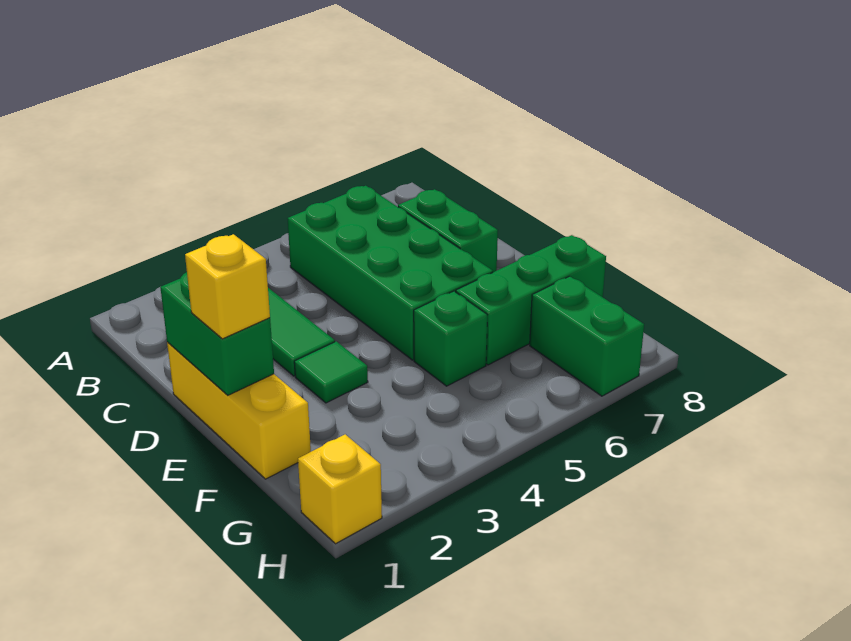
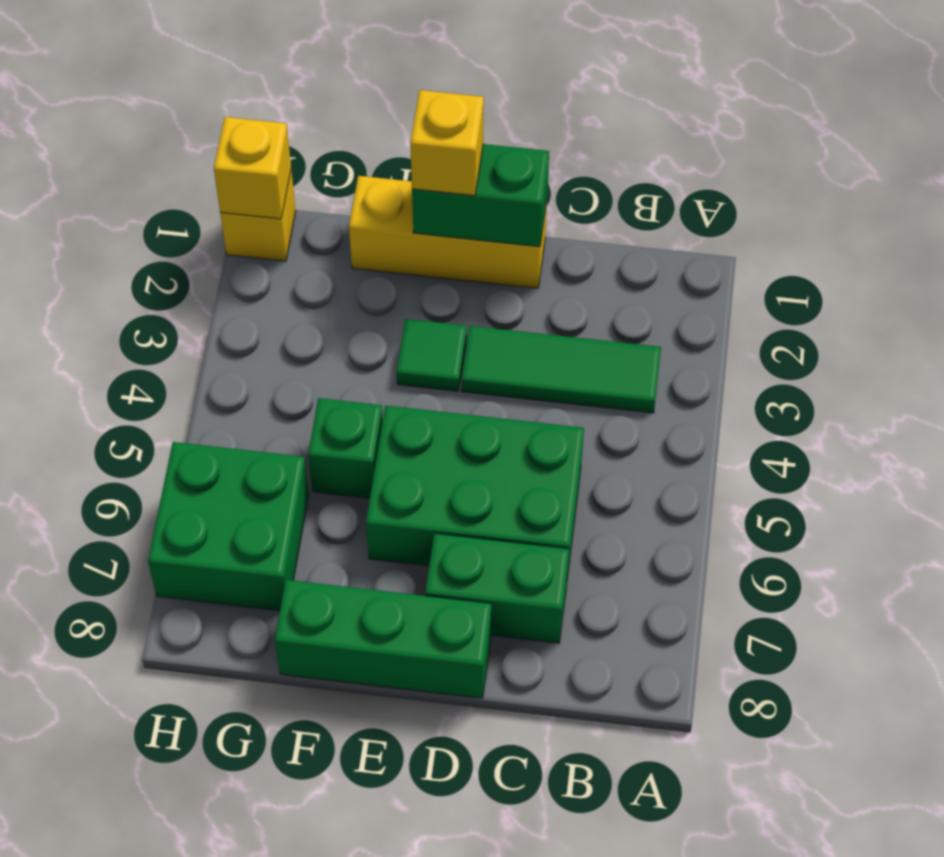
green 2x4 brick [287,186,493,360] -> green 2x3 brick [366,406,584,578]
green 1x3 brick [456,235,606,365] -> green 1x3 brick turned to [275,580,491,698]
green 1x2 brick [530,276,644,396] -> green 2x2 brick [148,442,309,611]
none -> yellow 1x1 brick [214,117,291,219]

